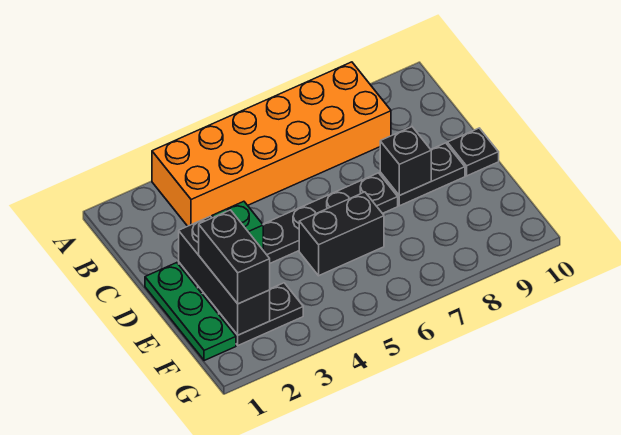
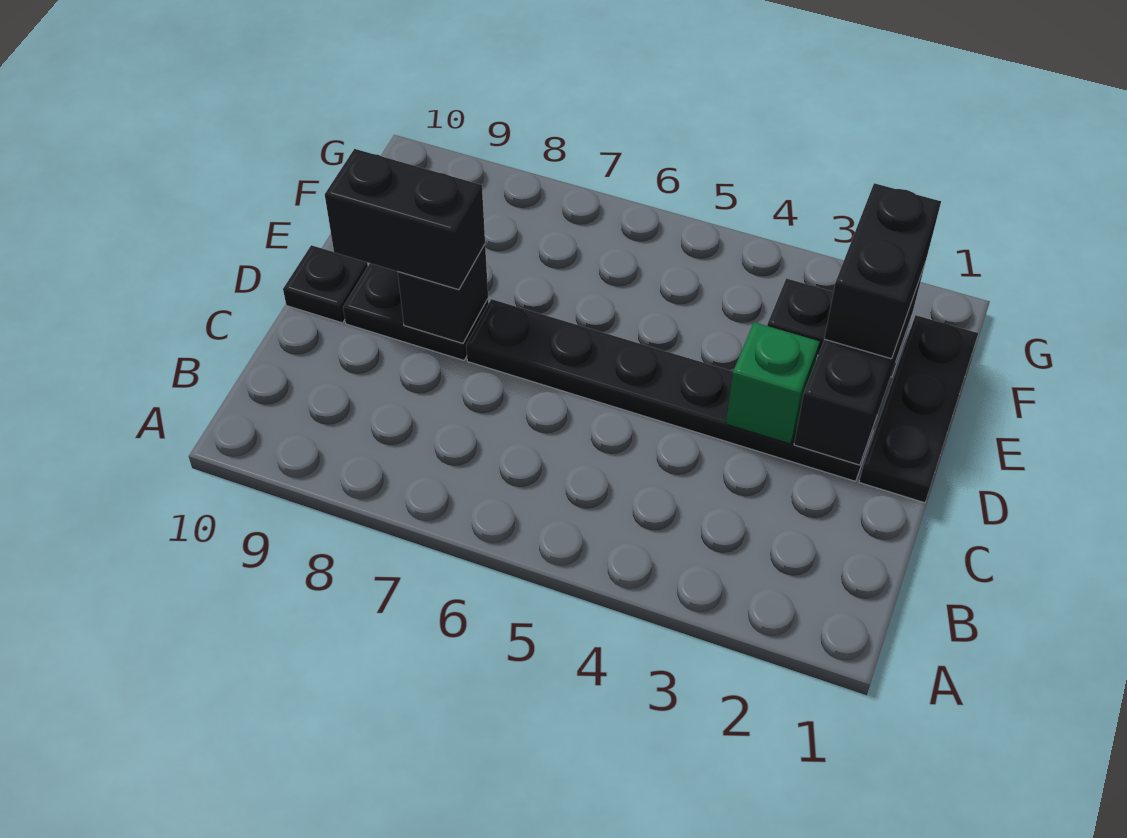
orange 2x6 brick [152,62,391,226] -> none
green 1x3 plate [145,263,236,361] -> black 1x3 plate [859,315,978,503]
black 1x2 brick [299,192,384,276] -> black 1x2 brick moved to [325,149,485,290]

